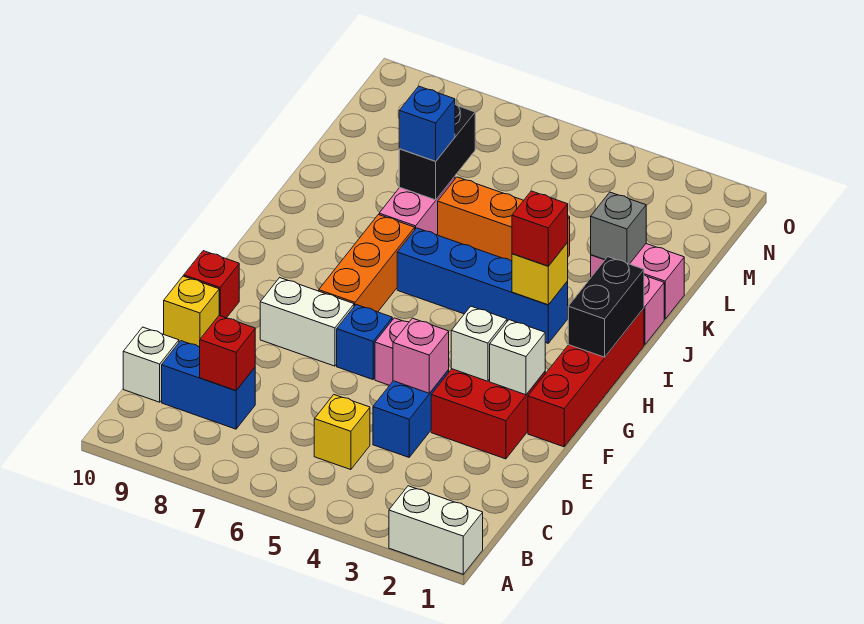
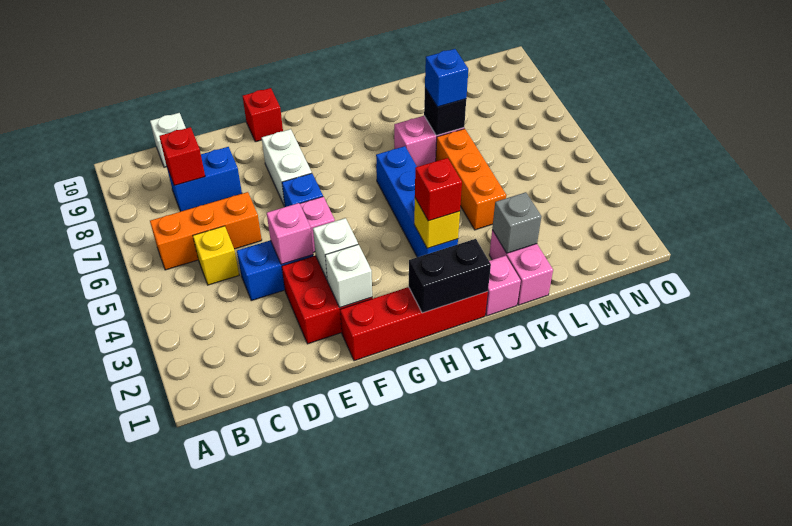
white 1x2 brick [389,486,483,574] -> none
blue 1x2 brick [162,341,255,429] -> blue 1x2 brick turned to [167,147,242,212]
yellow 1x1 brick [164,276,219,347] -> none
orange 1x3 brick [319,215,415,312] -> orange 1x3 brick moved to [150,192,262,270]
black 1x2 brick [399,105,475,200] -> black 1x1 brick [424,88,466,136]

